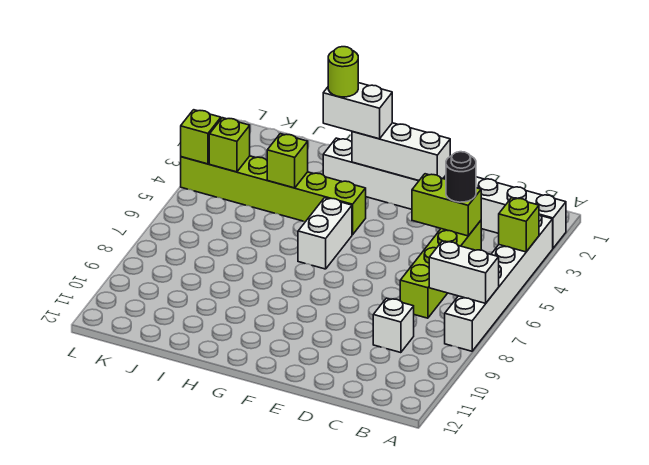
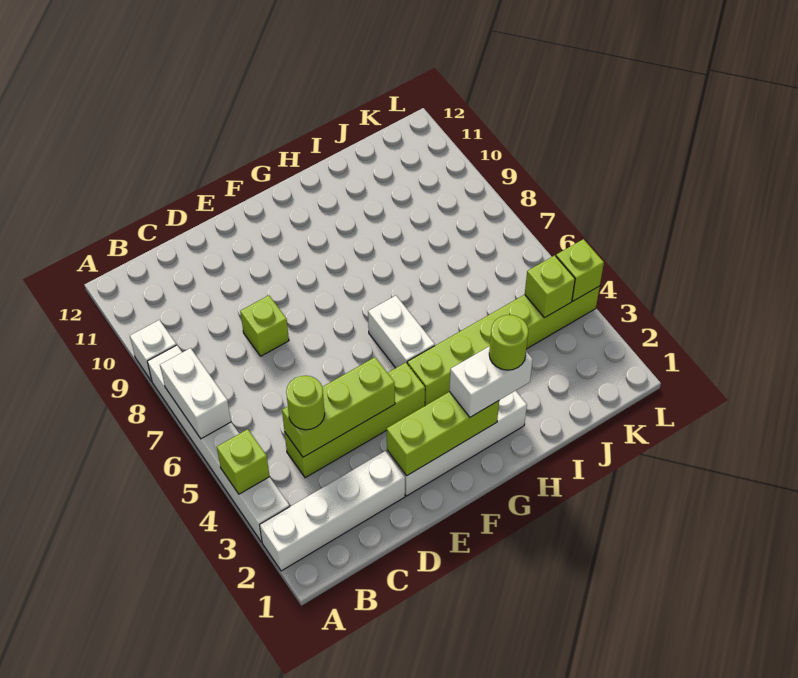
white 1x2 brick [429,241,499,303] -> white 1x2 brick turned to [160,348,231,439]
lime 1x4 brick [400,221,481,318] -> lime 1x4 brick turned to [285,363,425,478]
lime 1x2 brick [412,174,481,236] -> lime 1x3 brick [282,357,395,457]
black 1x1 round brick [446,152,476,202] -> lime 1x1 round brick [286,376,325,430]
white 1x1 brick [373,298,414,353] -> white 1x1 brick moved to [130,320,176,381]
white 1x3 brick [352,123,450,181] -> lime 1x3 brick [387,392,499,476]
lime 1x1 brick [267,134,308,188] -> lime 1x1 brick moved to [240,295,289,356]

